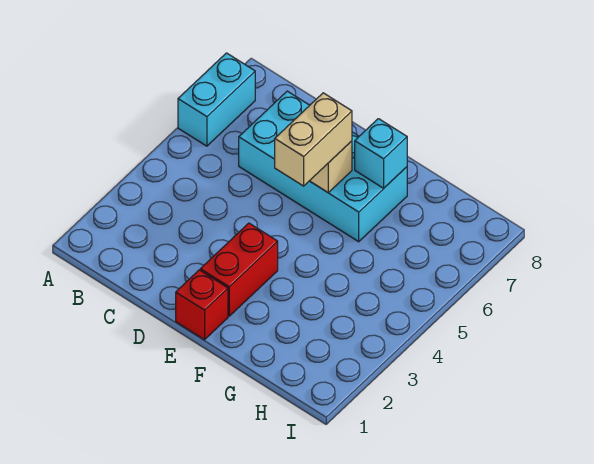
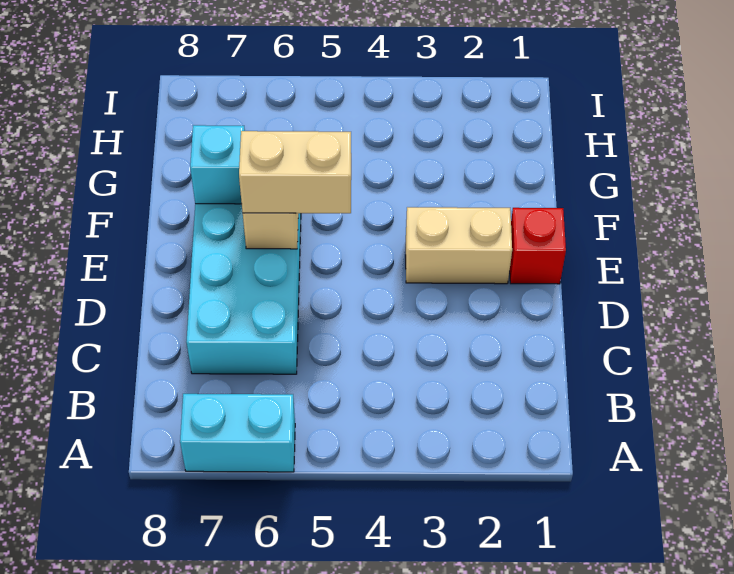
red 1x2 brick [200,223,278,316] -> tan 1x2 brick [406,207,512,284]

